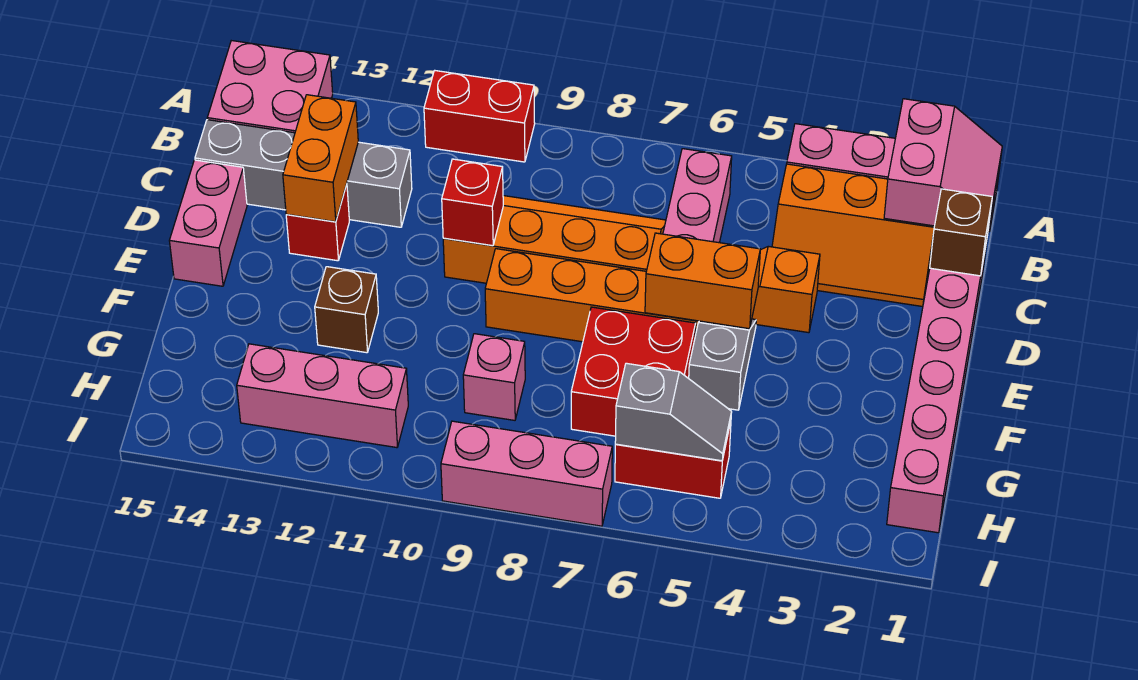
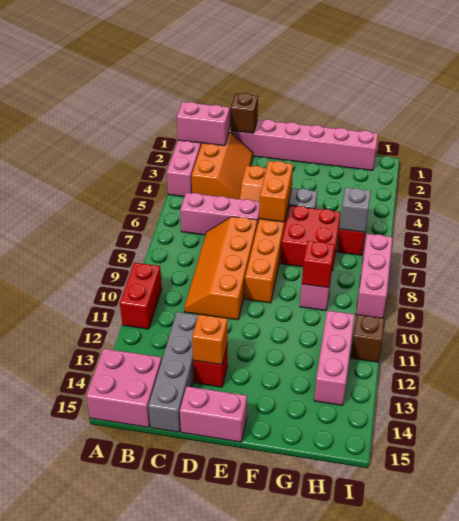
orange 1x2 brick [283,95,358,222] -> orange 1x1 brick [192,314,228,365]
red 1x1 brick [442,159,503,246] -> red 1x1 brick moved to [302,241,334,288]
brown 1x1 brick [315,267,378,353] -> brown 1x1 brick moved to [351,315,385,362]

